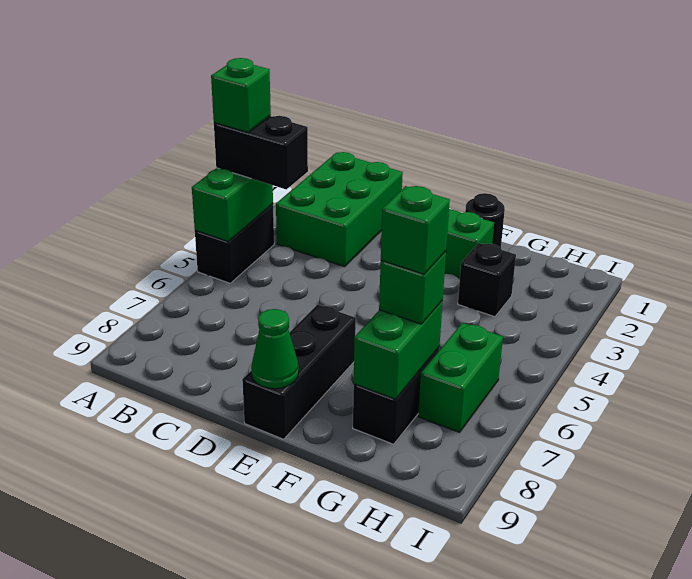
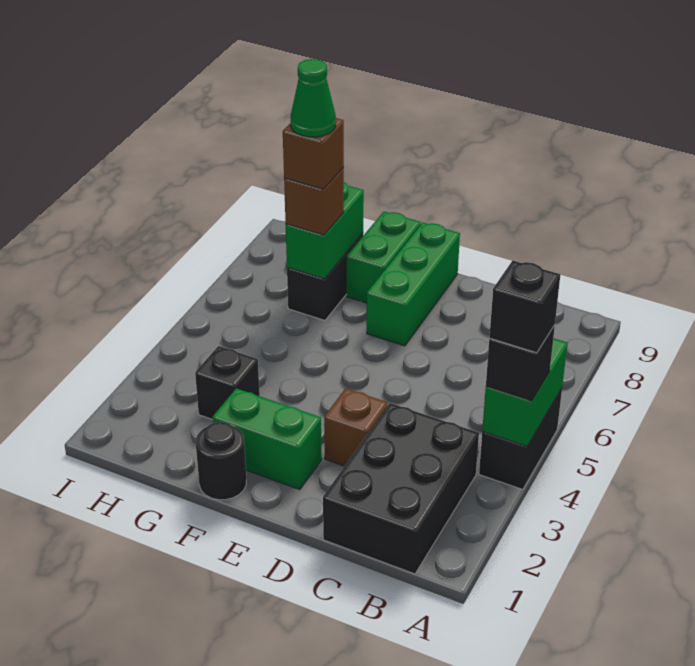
black 1x2 brick [214,116,308,189] -> black 1x1 brick [486,325,555,401]
green 1x1 brick [211,58,271,132] -> black 1x1 brick [489,261,560,353]
green 2x3 brick [276,152,403,267] -> black 2x3 brick [323,403,479,574]
none -> brown 1x1 brick [324,388,388,466]
black 1x3 brick [242,304,356,439] -> green 1x3 brick [367,222,460,346]
green 1x1 cone [251,309,299,389] -> green 1x1 cone moved to [291,59,336,137]
green 1x1 brick [379,251,446,324] -> brown 1x1 brick [284,168,344,235]
green 1x1 brick [381,186,450,274] -> brown 1x1 brick [283,118,344,189]
green 1x2 brick [418,323,503,432] -> green 1x2 brick moved to [347,211,421,303]

